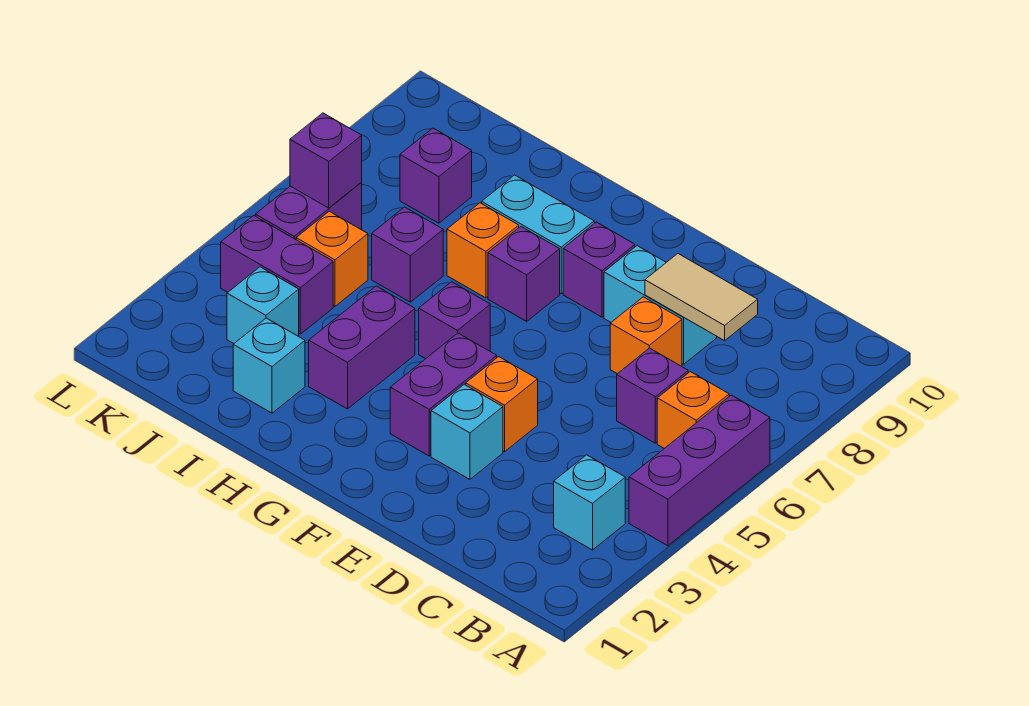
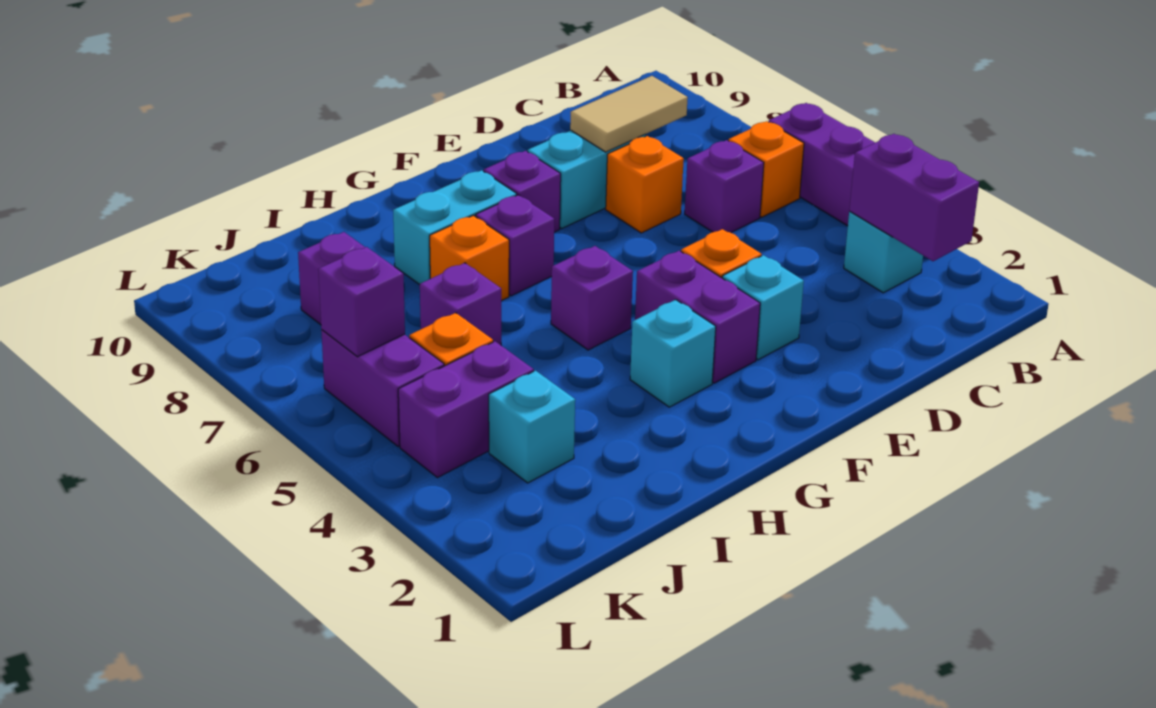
purple 1x2 brick [309,286,415,409] -> purple 1x2 brick moved to [849,134,979,261]
cyan 1x1 brick [233,318,305,413] -> cyan 1x1 brick moved to [630,300,716,407]

